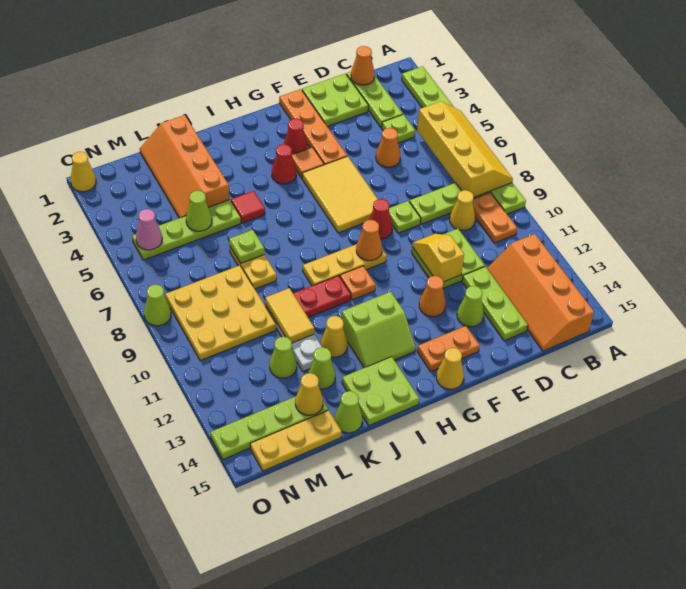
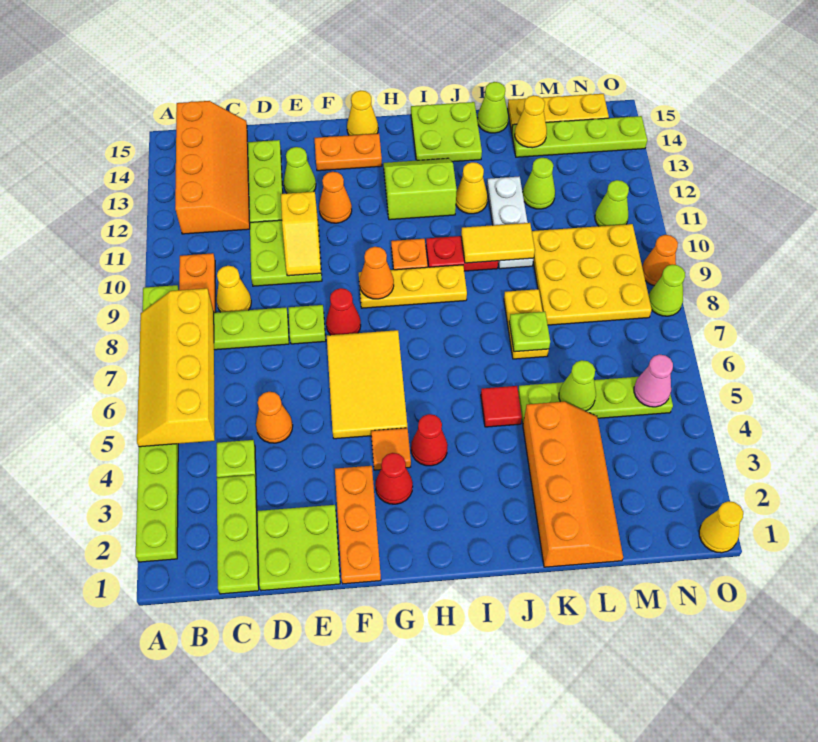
orange 1x1 cone [351,46,375,85] -> orange 1x1 cone moved to [642,235,678,286]
orange 1x4 plate [279,89,347,165] -> orange 1x3 plate [335,466,381,584]
yellow 1x2 tile [265,288,314,343] -> yellow 1x2 tile turned to [461,223,535,263]
lime 1x1 cone [308,347,335,389] -> lime 1x1 cone moved to [595,180,629,226]

